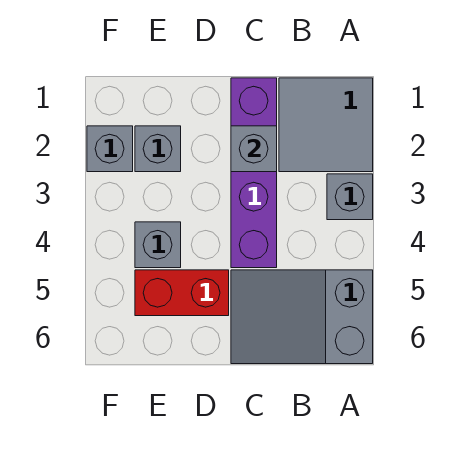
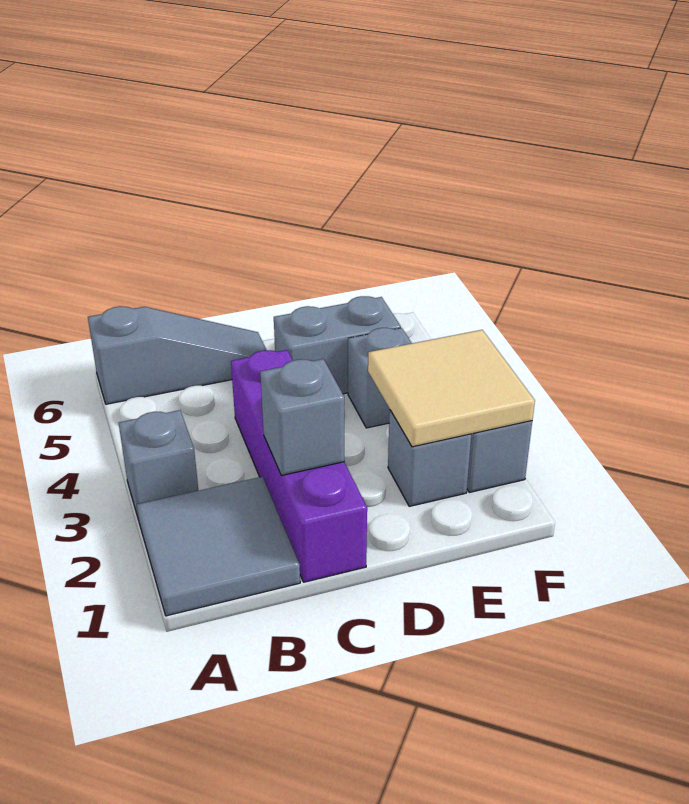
grey 2x3 slope [231,270,373,364] -> grey 1x3 slope [88,306,266,404]
red 1x2 brick [135,270,229,316] -> grey 1x2 brick [274,296,401,394]
none -> tan 2x2 tile [368,330,535,447]

